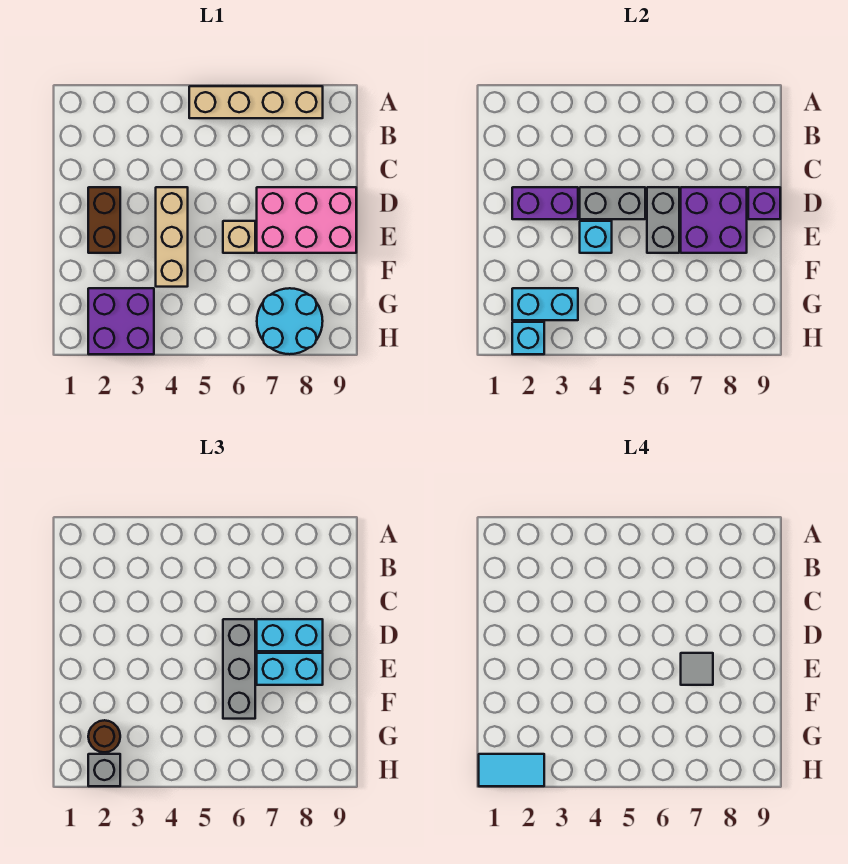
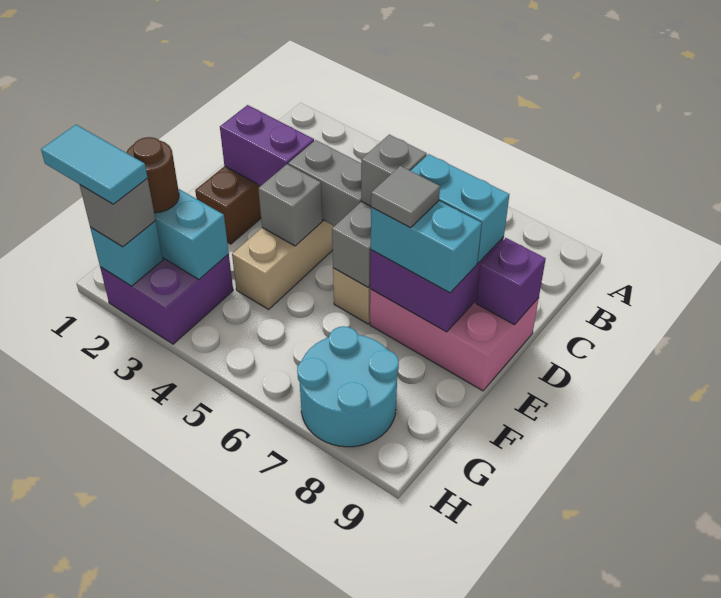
tan 1x4 brick [189,86,323,118] -> none
grey 1x3 brick [223,619,255,719] -> grey 1x1 brick [361,135,427,206]
cyan 1x1 brick [580,221,612,253] -> grey 1x1 brick [258,164,322,246]

